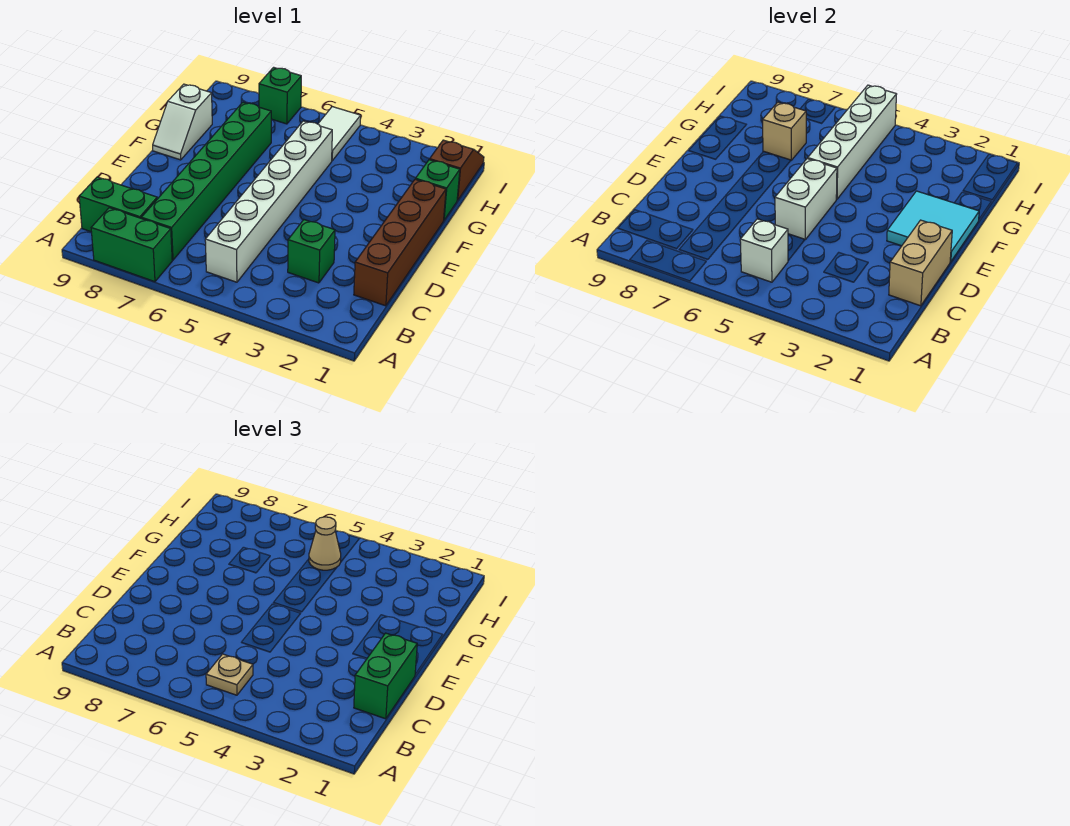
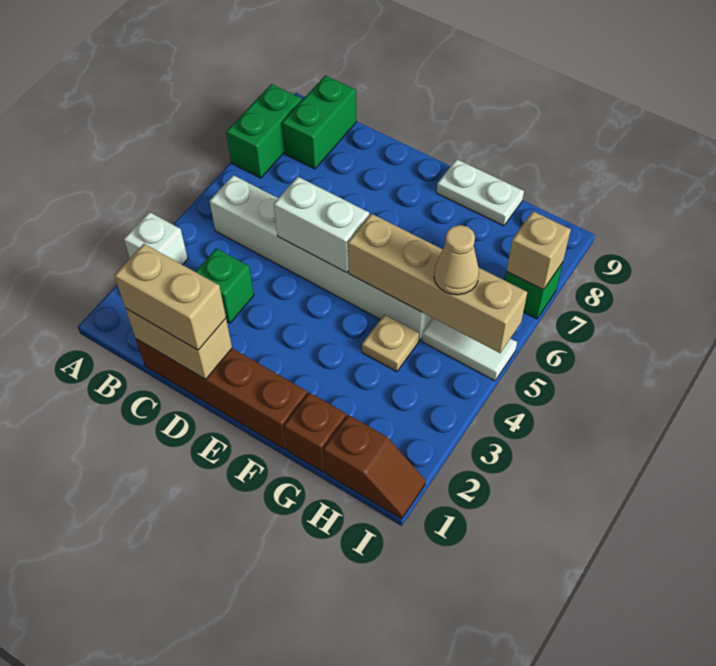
white 1x1 brick [740,219,788,282] -> white 1x1 brick moved to [124,212,188,265]
tan 1x1 plate [206,654,253,695] -> tan 1x1 plate moved to [362,315,419,372]
green 1x6 brick [141,102,271,260] -> none
green 1x2 brick [354,633,417,719] -> tan 1x2 brick [114,244,226,350]
cyan 2x2 tile [887,191,979,262] -> none
white 1x4 brick [808,85,897,199] -> tan 1x4 brick [348,214,527,353]
white 1x2 slope [153,84,212,160] -> white 1x2 plate [437,159,524,226]
green 1x1 brick [416,160,460,220] -> brown 1x1 brick [284,392,347,472]
tan 1x1 brick [763,102,806,160] -> tan 1x1 brick moved to [507,211,571,290]

